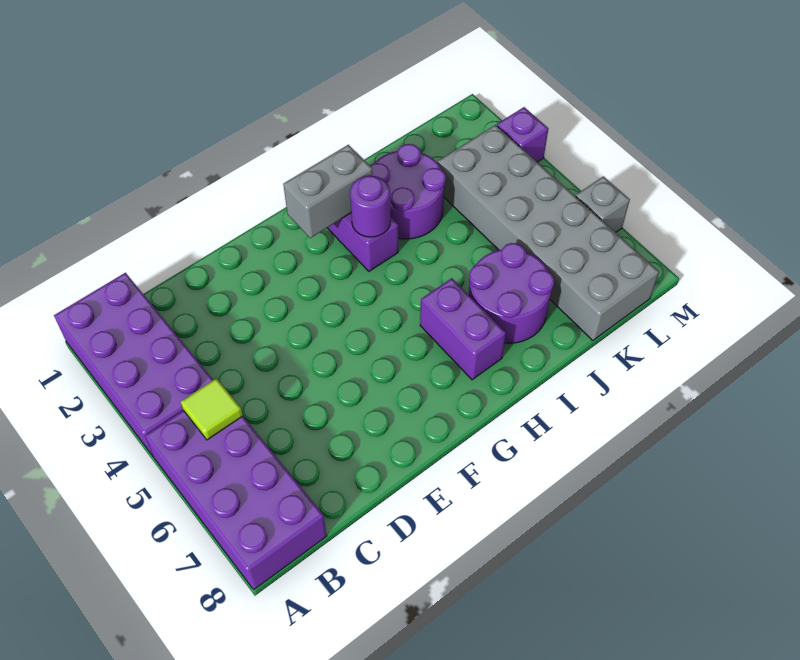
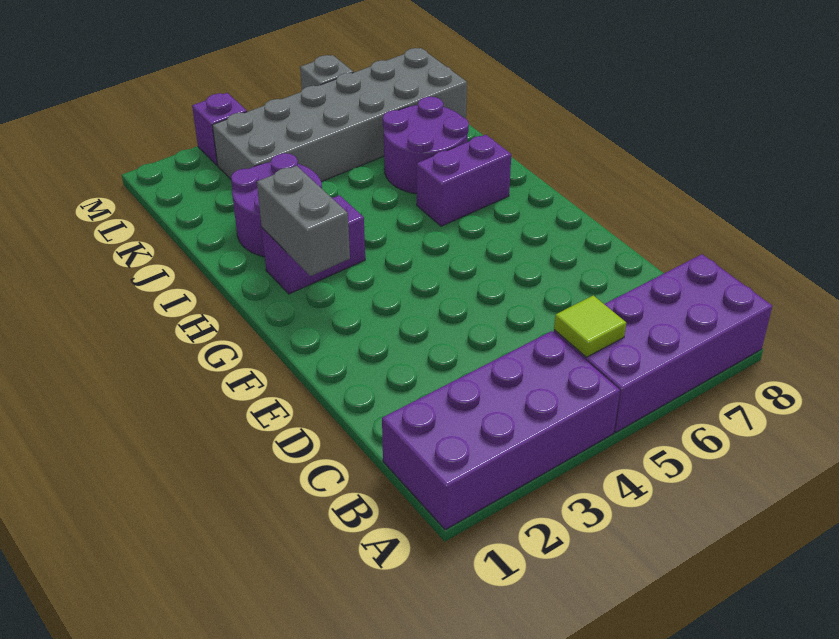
purple 1x1 round brick [350,176,390,237] -> none

